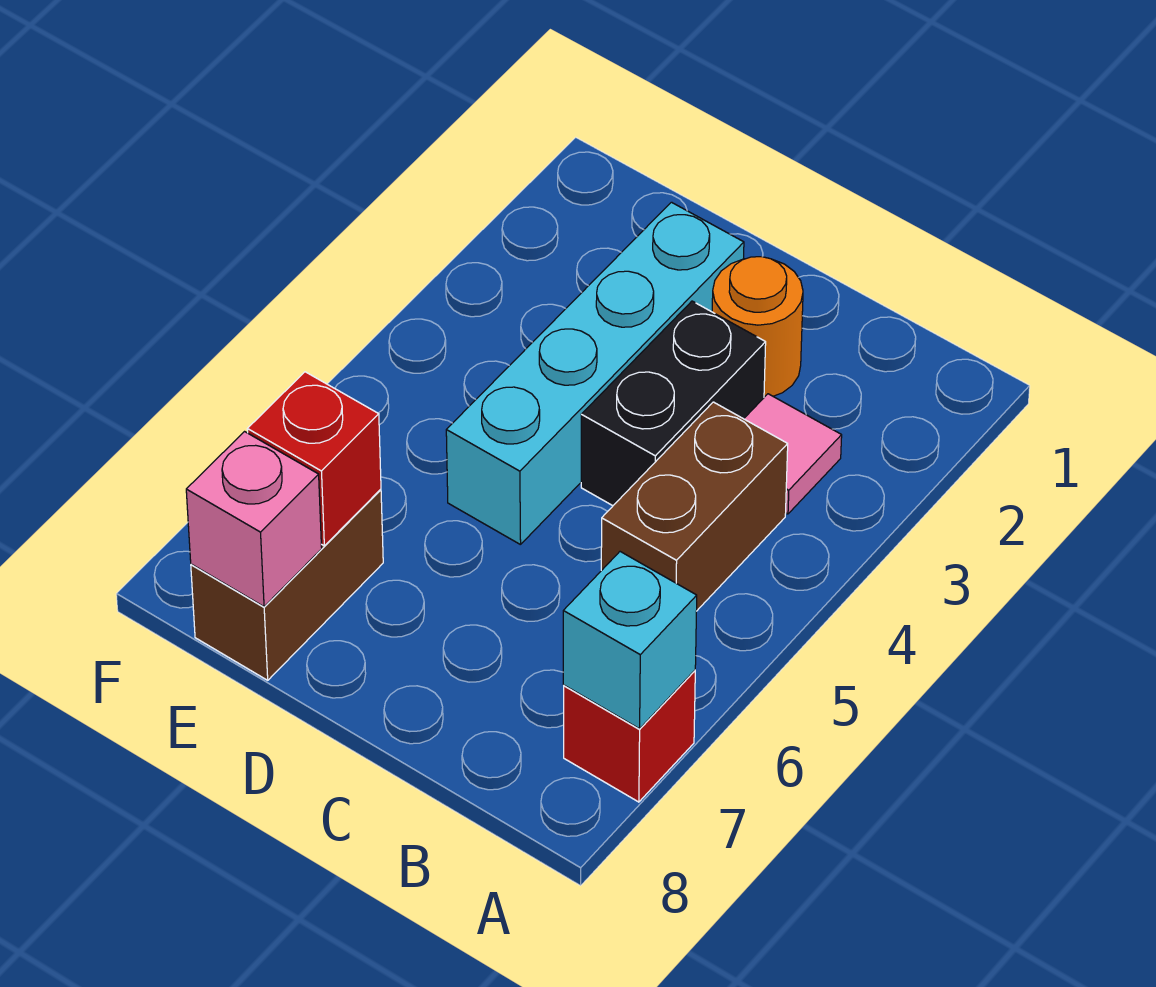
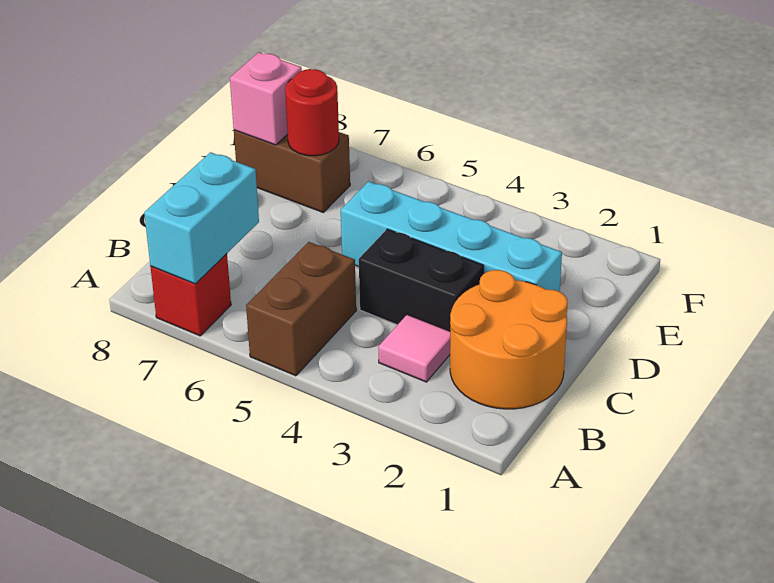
cyan 1x1 brick [563,552,697,729] -> cyan 1x2 brick [144,152,259,284]
brown 1x2 brick [601,402,788,610] -> brown 1x2 brick turned to [246,242,356,376]
orange 1x1 round brick [712,257,803,397] -> orange 2x2 round brick [450,270,568,409]
red 1x1 brick [247,372,381,546] -> red 1x1 round brick [285,69,339,156]

